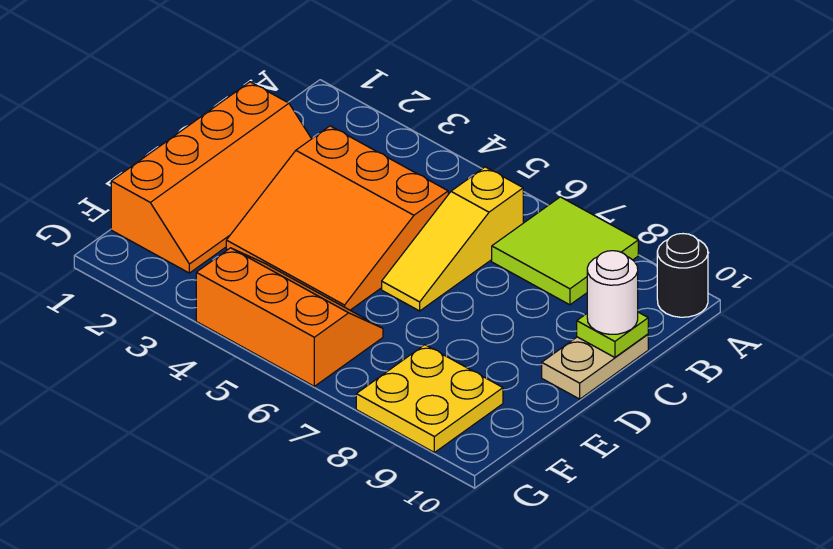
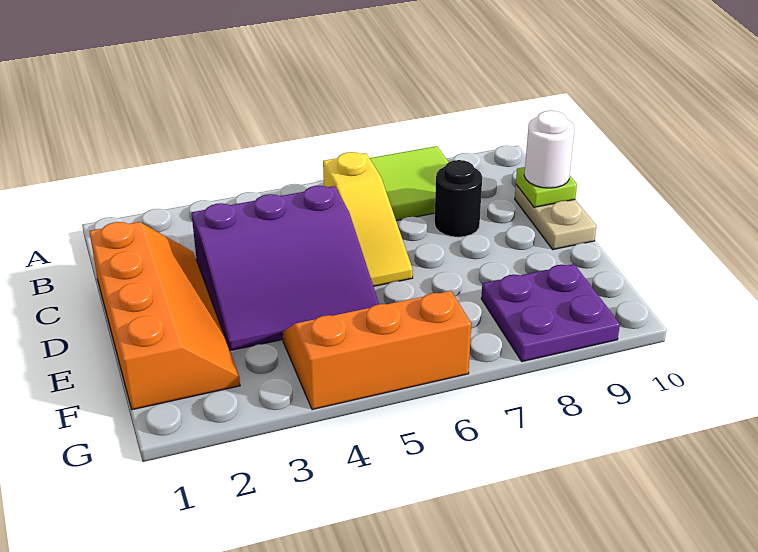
black 1x1 round brick [657,234,708,317] -> black 1x1 round brick moved to [434,160,482,237]
orange 3x3 slope [226,126,448,310] -> purple 3x3 slope [191,186,379,351]
yellow 2x2 plate [356,345,503,452] -> purple 2x2 plate [481,264,620,362]

